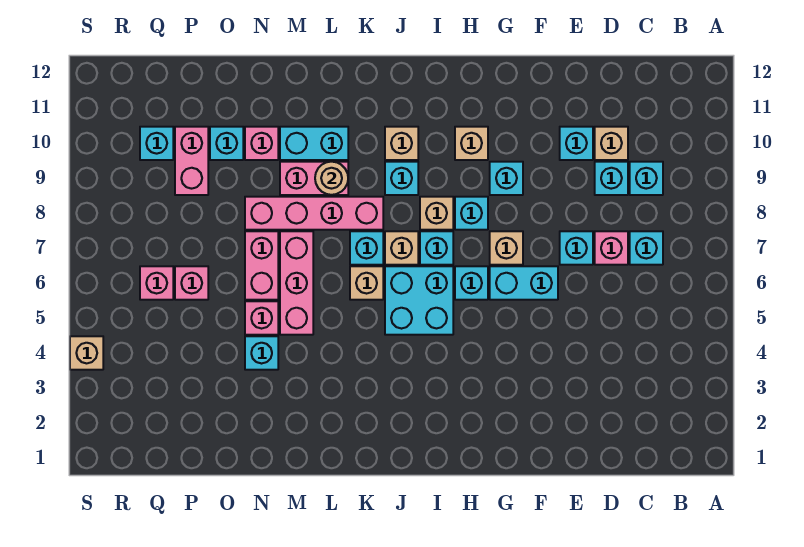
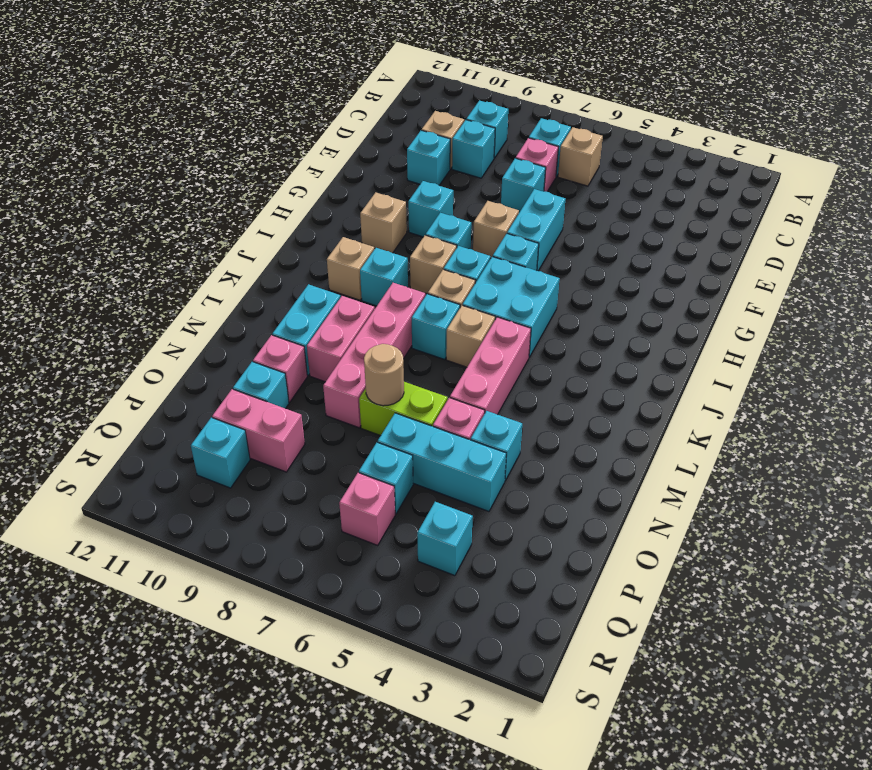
tan 1x1 round brick [315,162,348,195] -> tan 1x1 round brick moved to [364,344,404,406]
pink 1x3 brick [280,231,313,335] -> pink 1x3 brick turned to [450,317,531,415]
pink 1x2 brick [245,231,278,300] -> lime 1x2 brick [359,382,447,436]
none -> cyan 1x3 brick [378,413,506,511]
pink 1x1 brick [175,266,208,300] -> cyan 1x1 brick [359,442,413,514]
none -> cyan 1x1 brick [417,502,473,576]
tan 1x1 brick [70,336,103,370] -> tan 1x1 brick moved to [558,127,603,186]

